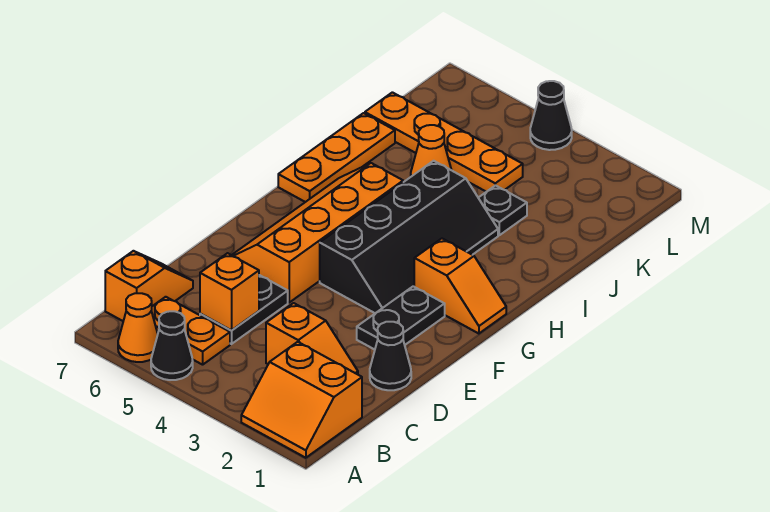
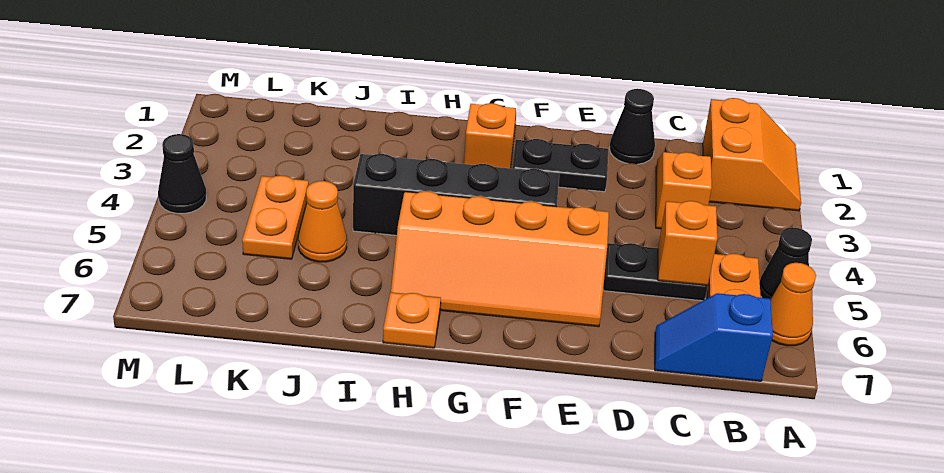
orange 1x2 slope [105,251,193,321] -> blue 1x2 slope [655,293,773,381]
orange 1x3 plate [278,113,395,202] -> orange 1x1 plate [383,292,441,348]
black 1x1 plate [479,185,527,235] -> none
orange 1x4 plate [365,92,523,192] -> orange 1x2 plate [242,175,308,259]

